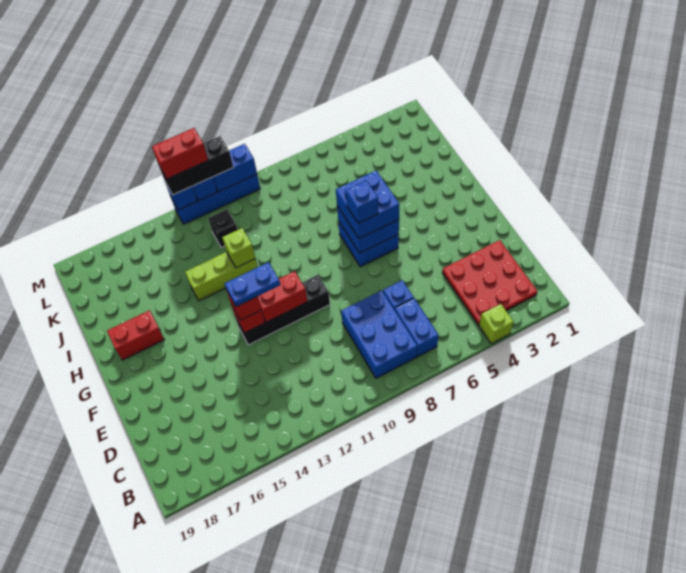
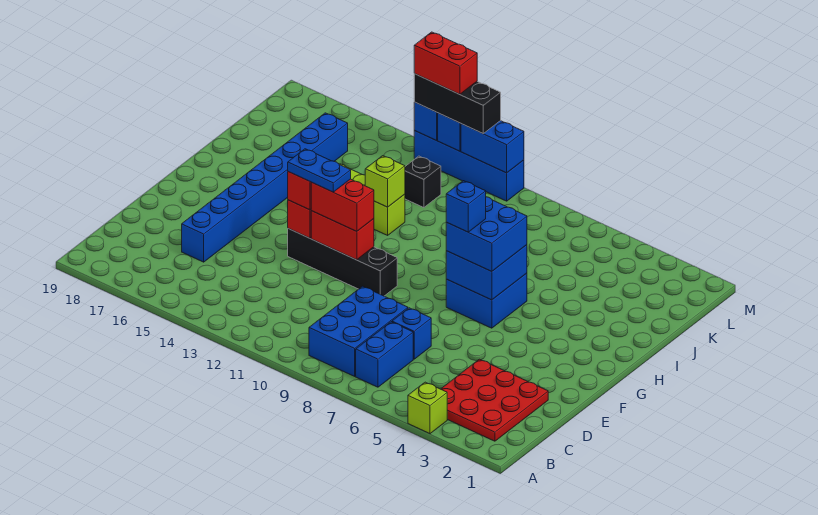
none -> blue 1x8 brick [182,113,348,262]
red 1x2 brick [107,310,164,360] -> red 1x2 brick moved to [311,179,374,231]

